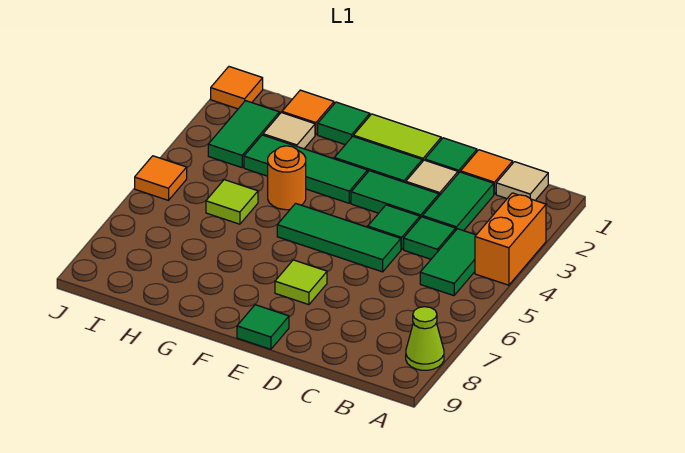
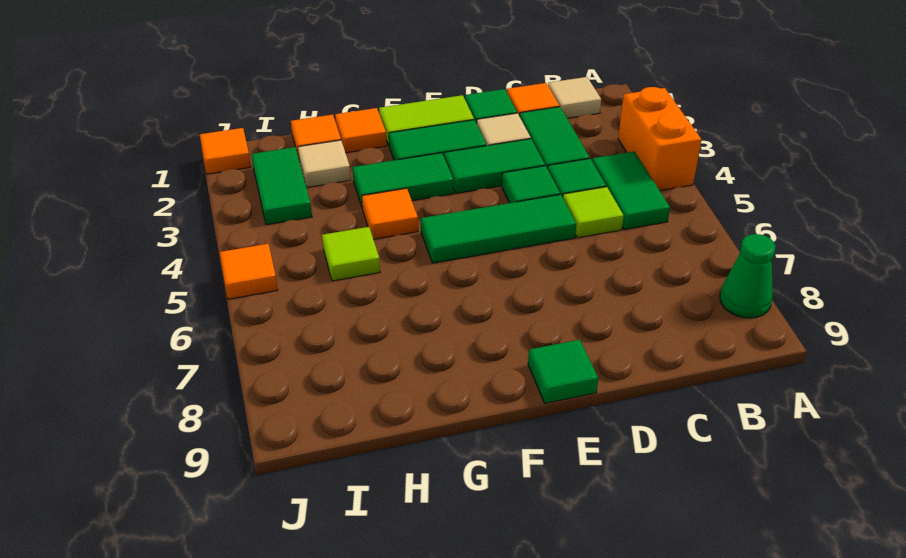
lime 1x1 cone [406,307,444,370] -> green 1x1 cone [720,234,775,318]
lime 1x1 tile [275,260,327,305] -> lime 1x1 tile moved to [563,187,624,238]
green 1x3 tile [244,135,368,203] -> green 1x2 tile [352,153,453,209]
green 1x1 tile [318,102,370,145] -> orange 1x1 tile [335,108,387,153]
orange 1x1 round brick [268,146,306,210] -> orange 1x1 tile [362,188,418,239]

